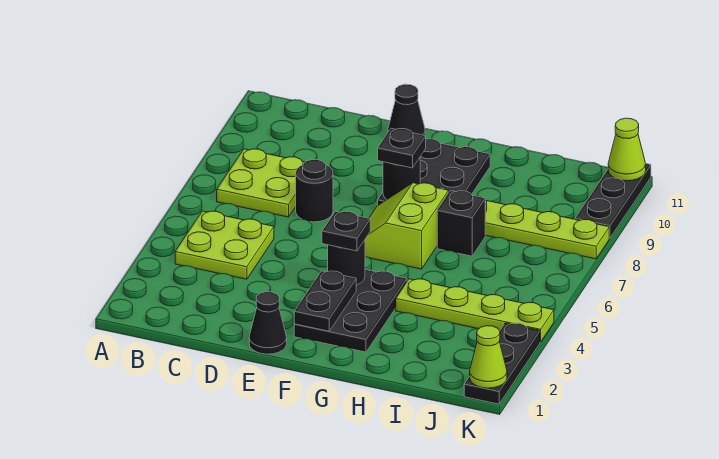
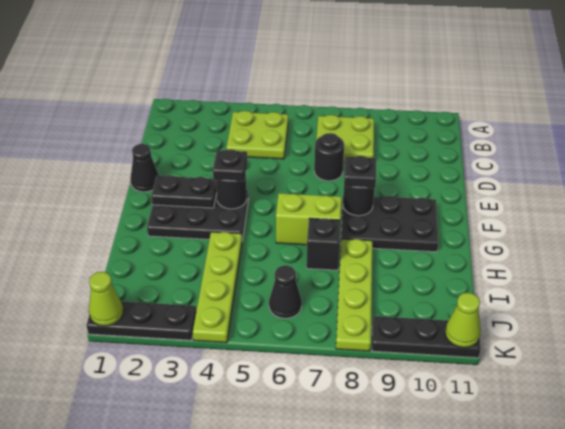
black 1x1 cone [388,84,425,135] -> black 1x1 cone moved to [269,265,302,318]

